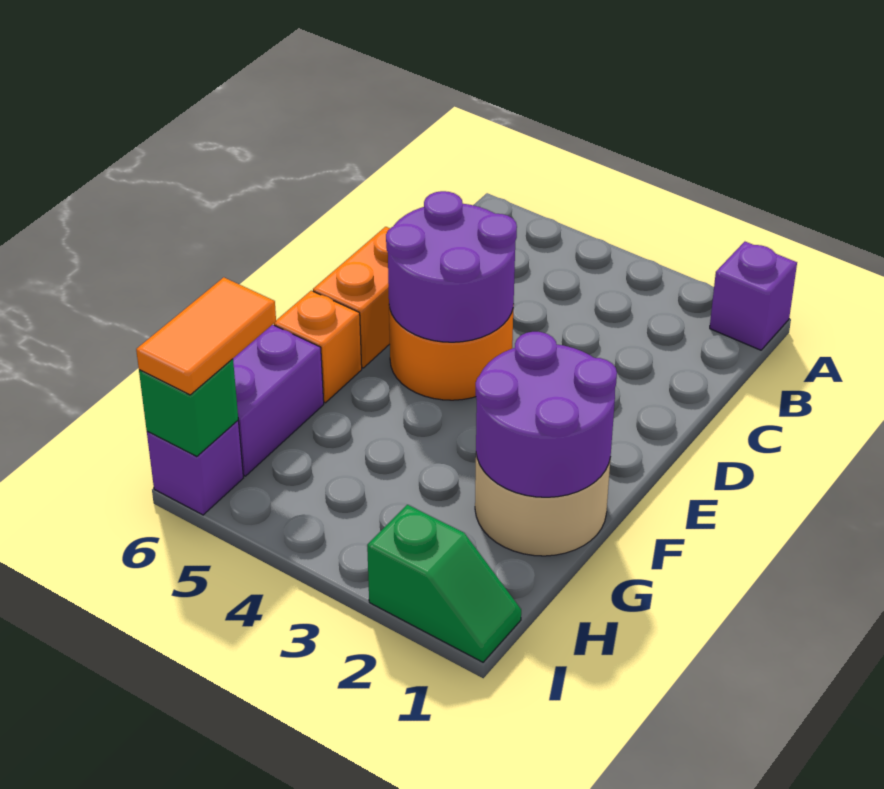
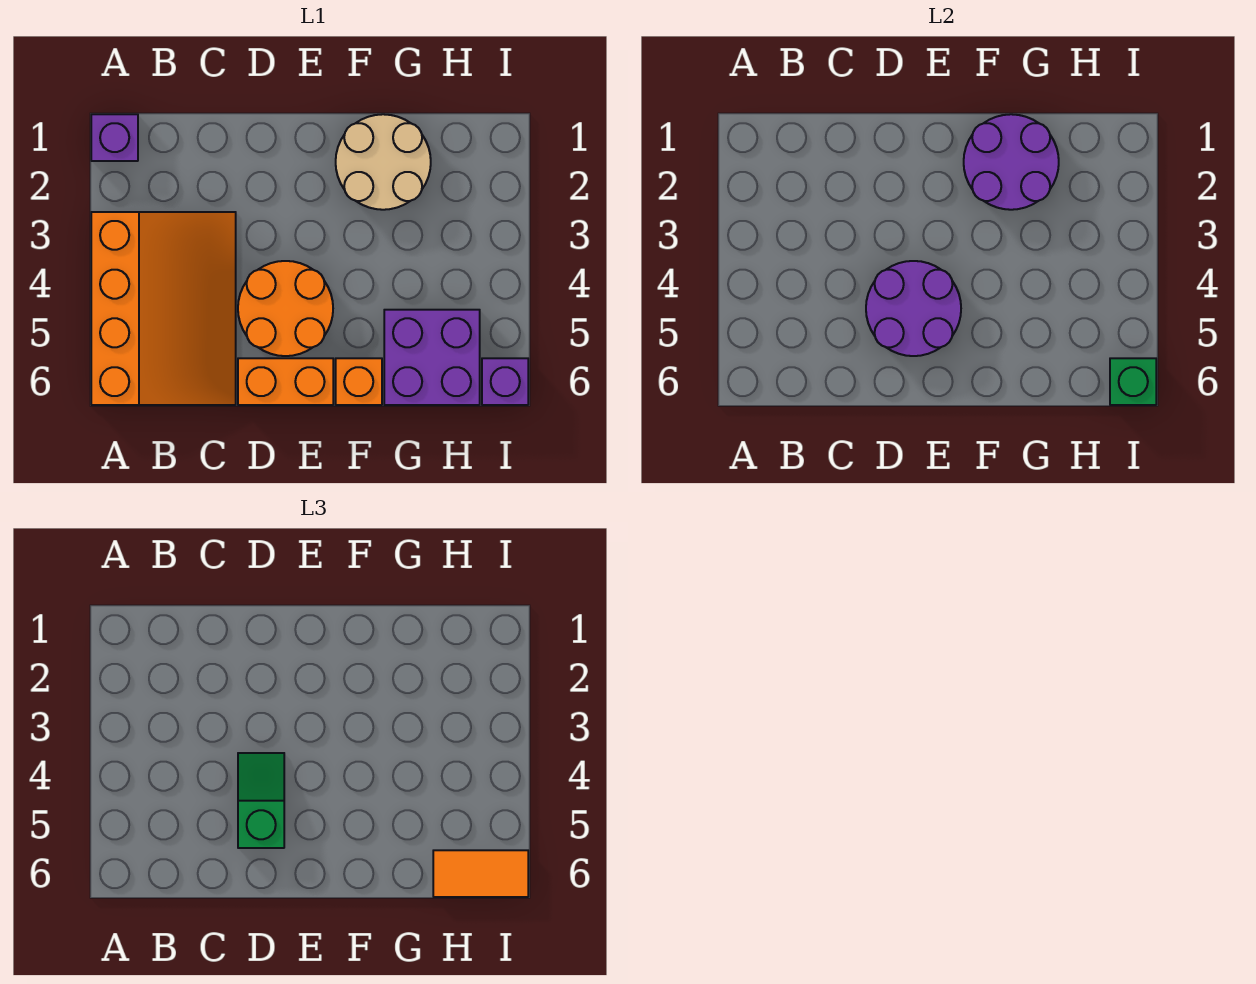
none -> orange 3x4 slope [91,212,236,405]
purple 1x2 brick [233,325,324,476] -> purple 2x2 brick [384,310,480,405]
green 1x2 slope [367,505,521,662] -> green 1x2 slope moved to [238,753,284,848]

